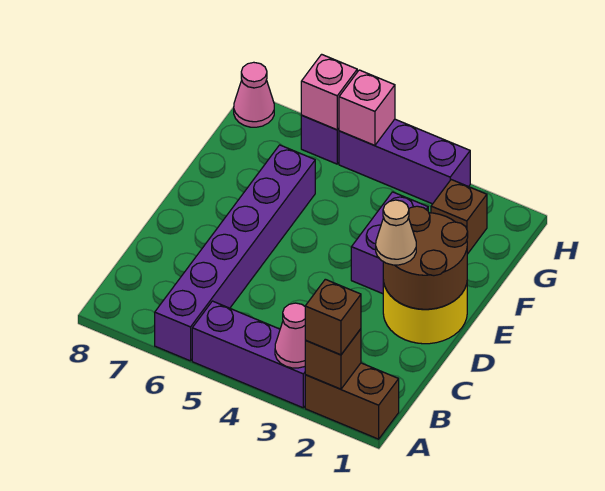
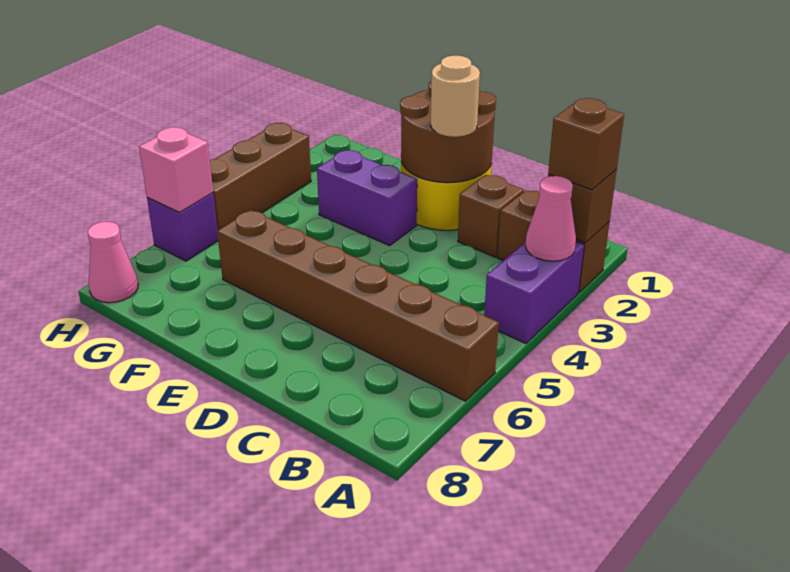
brown 1x2 brick [305,363,399,439] -> brown 1x2 brick turned to [497,190,610,293]
purple 1x3 brick [192,301,305,408] -> purple 1x2 brick [484,242,584,344]
purple 1x6 brick [155,145,315,361] -> brown 1x6 brick [217,210,499,401]
tan 1x1 cone [376,200,416,265] -> tan 1x1 round brick [431,56,480,137]
brown 1x1 brick [431,180,487,254] -> brown 1x1 brick moved to [458,175,524,257]
purple 1x3 brick [339,119,470,204] -> brown 1x3 brick [210,123,311,230]
pink 1x1 brick [339,70,395,146] -> none

